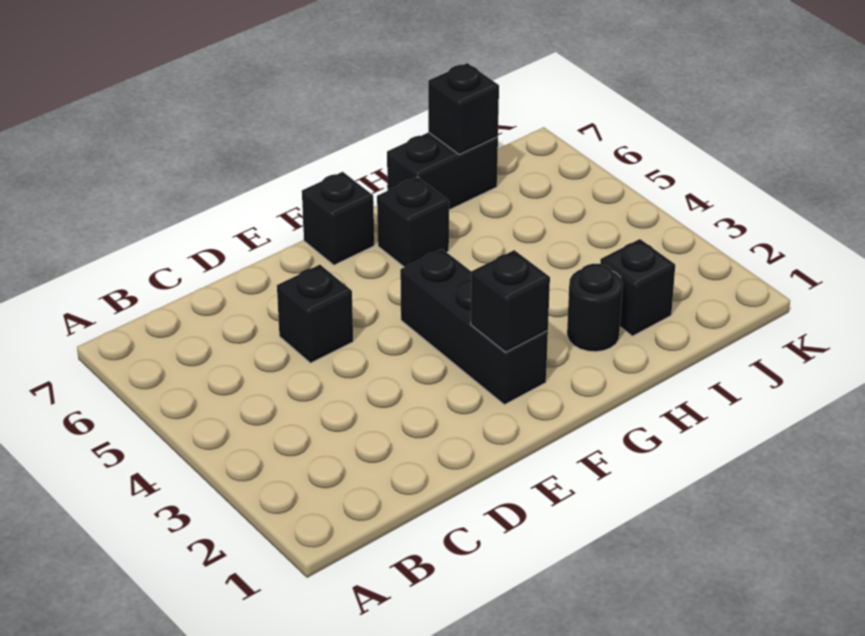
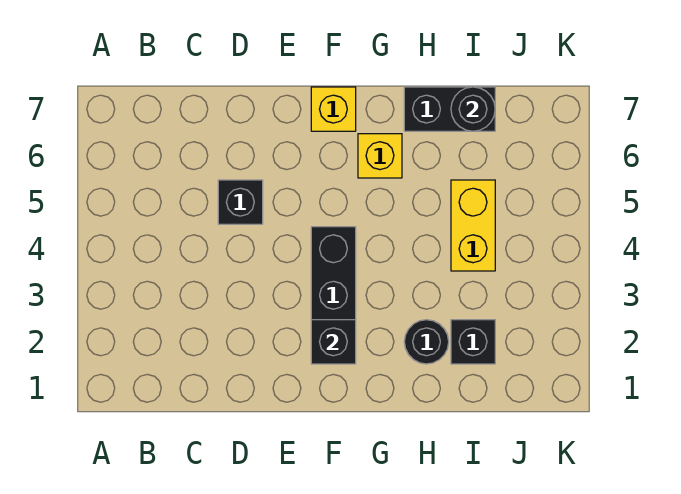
black 1x1 brick [302,172,374,265] -> yellow 1x1 brick [311,87,356,131]
black 1x1 brick [377,177,449,267] -> yellow 1x1 brick [358,134,402,178]
none -> yellow 1x2 brick [451,180,495,271]
black 1x1 brick [428,63,499,155] -> black 1x1 round brick [451,87,495,131]

